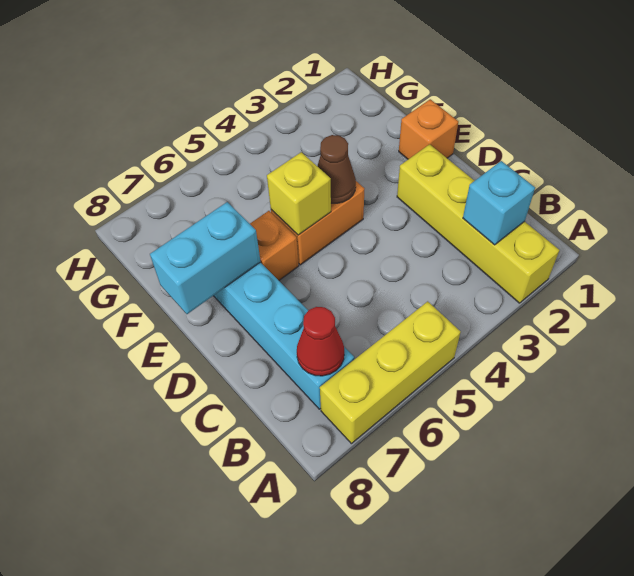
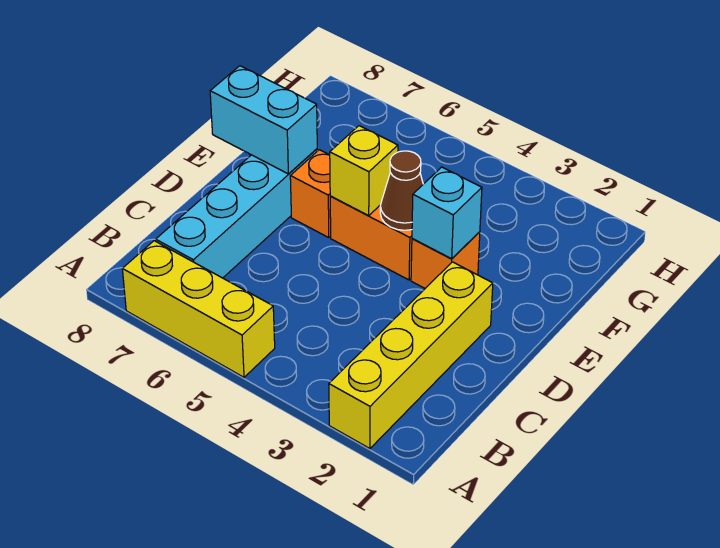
cyan 1x1 brick [463,161,535,245] -> cyan 1x1 brick moved to [412,167,482,259]
red 1x1 cone [297,307,344,376] -> none
orange 1x1 brick [399,99,458,159] -> orange 1x1 brick moved to [411,232,480,288]

